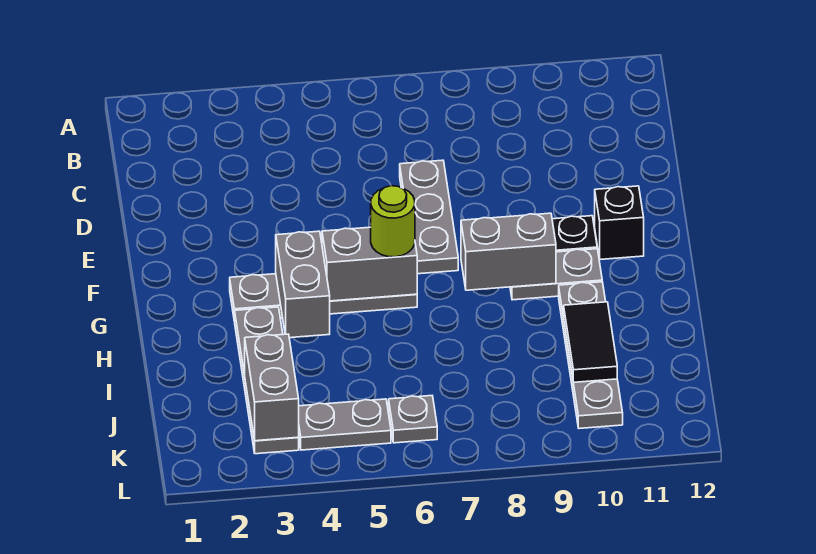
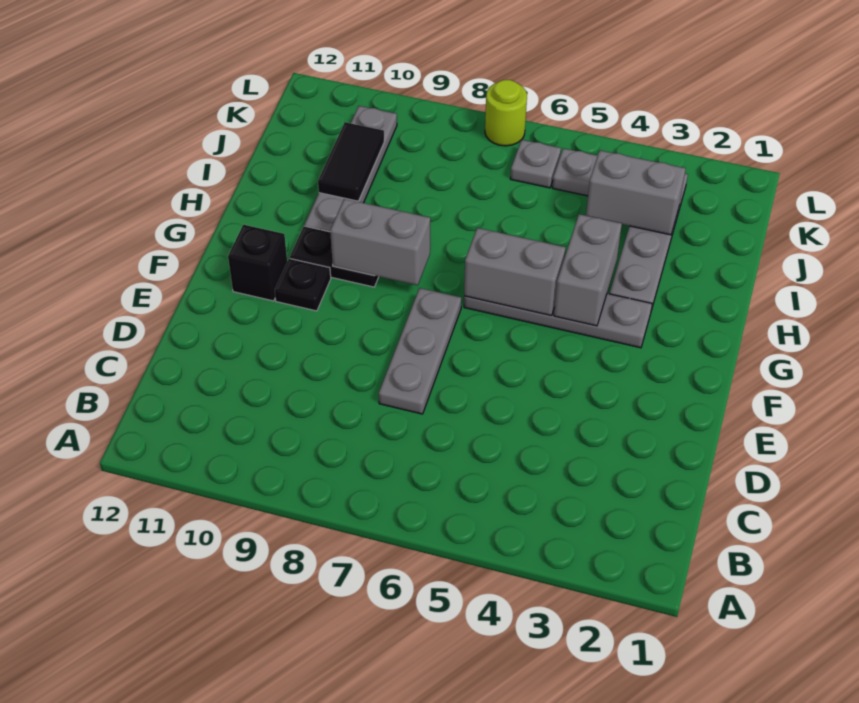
lime 1x1 round brick [371,186,415,257] -> lime 1x1 round brick moved to [485,80,527,146]
grey 1x2 plate [510,249,602,300] -> black 1x2 plate [290,226,378,287]
grey 1x2 brick [245,334,299,441] -> grey 1x2 brick turned to [586,150,686,235]

